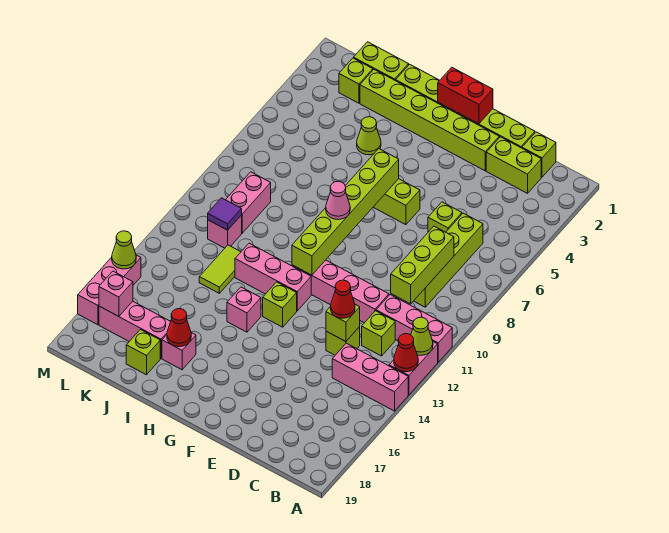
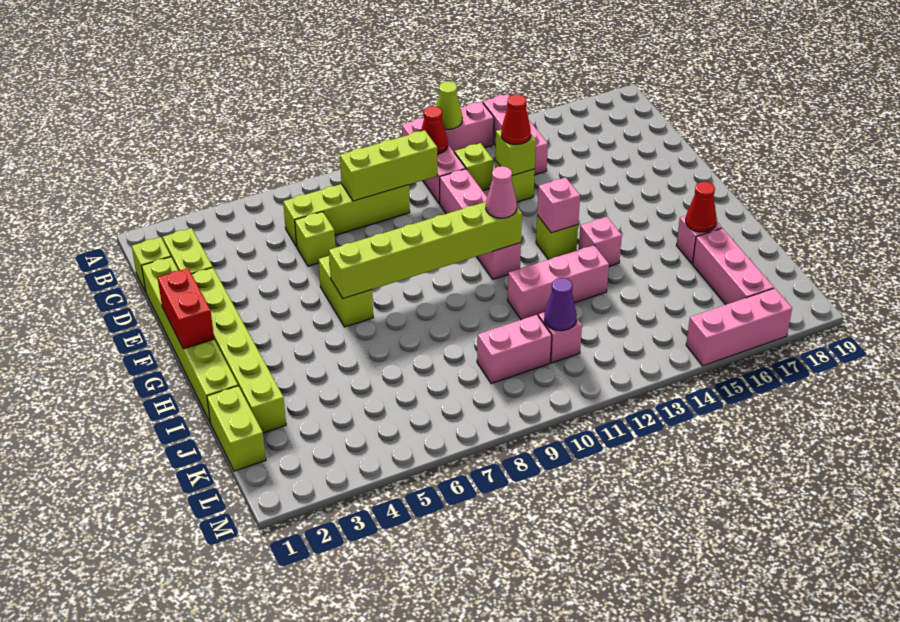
red 1x1 cone [394,334,418,372] -> red 1x1 cone moved to [421,106,448,154]
pink 1x1 cone [326,181,350,220] -> pink 1x1 cone moved to [486,166,517,218]
pink 1x3 brick [235,243,311,311] -> pink 1x3 brick turned to [508,245,609,320]
lime 1x1 cone [357,117,381,155] -> none
lime 1x2 tile [199,245,241,293] -> none
lime 1x1 brick [126,330,160,375] -> none
lime 1x1 brick [339,58,373,103] -> none
purple 1x1 tile [208,198,242,230] -> purple 1x1 cone [544,278,577,331]
pink 1x1 brick [99,271,133,316] -> pink 1x1 brick moved to [537,177,580,233]
lime 1x1 cone [112,231,136,269] -> none

